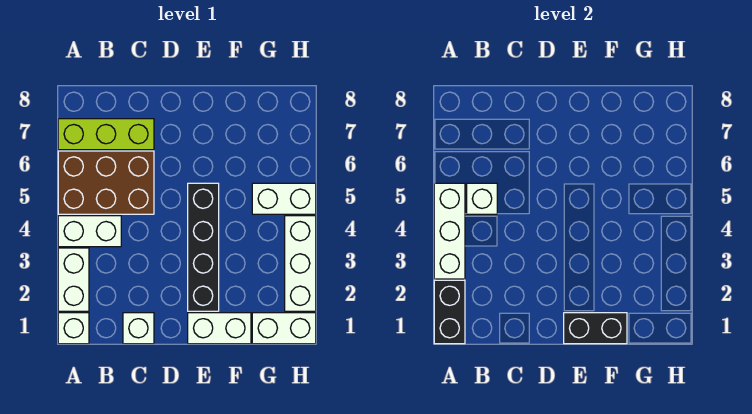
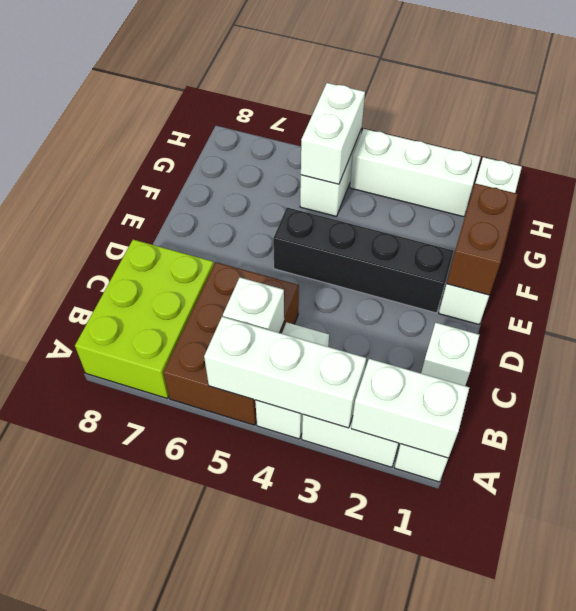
black 1x2 brick [434,280,465,344] -> white 1x2 brick [351,359,469,458]
lime 1x3 brick [58,119,154,150] -> lime 2x3 brick [75,240,214,398]
black 1x2 brick [564,313,627,344] -> brown 1x2 brick [447,183,518,295]
none -> white 1x2 brick [301,83,365,184]

